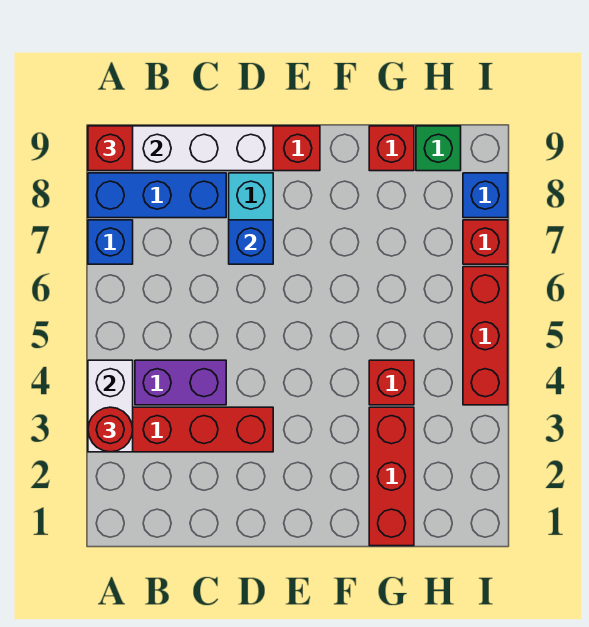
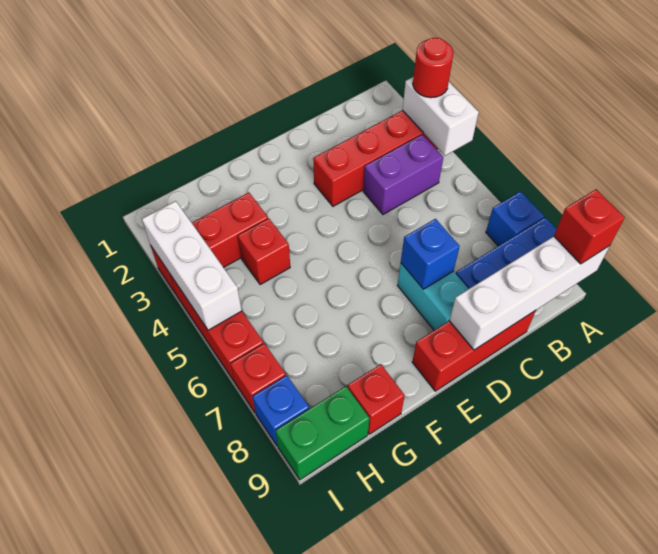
red 1x3 brick [369,407,414,546] -> red 1x3 brick turned to [151,193,268,294]
green 1x1 brick [416,126,461,171] -> green 1x2 brick [275,386,370,480]
none -> white 1x3 brick [142,201,242,330]

